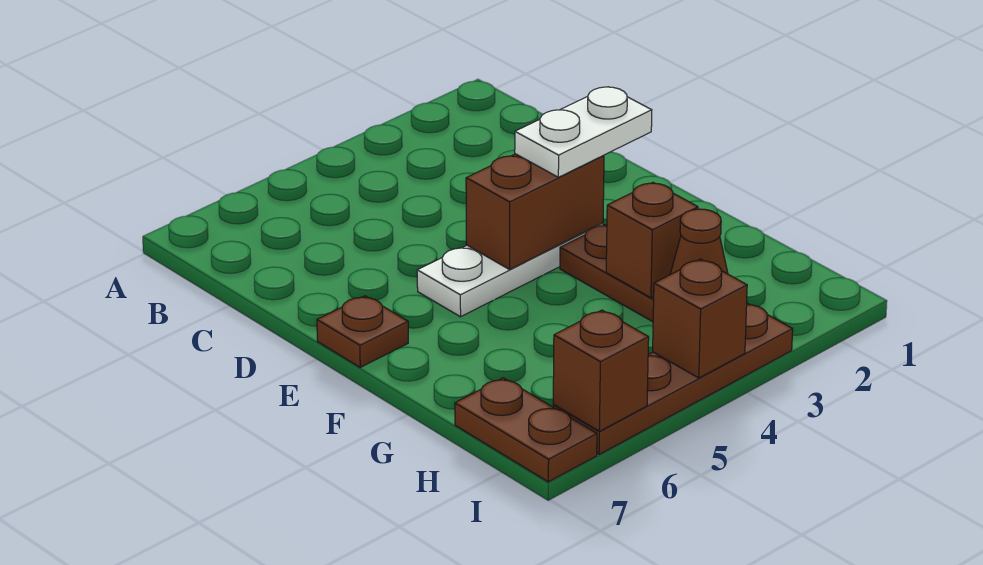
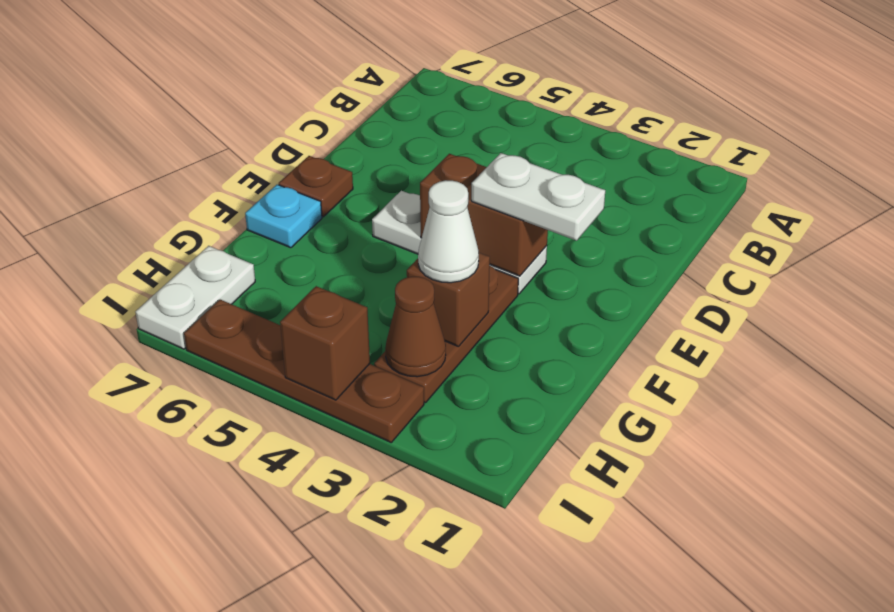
none -> cyan 1x1 plate [245,185,322,248]
none -> white 1x1 cone [418,180,479,283]
brown 1x2 plate [455,378,597,482] -> white 1x2 plate [136,246,255,349]
brown 1x1 brick [553,310,649,431] -> none

